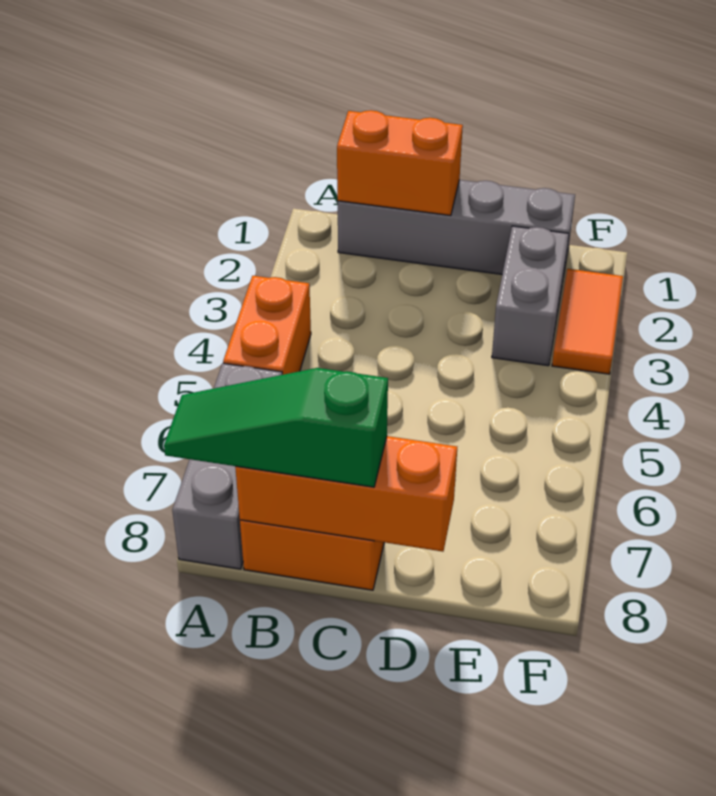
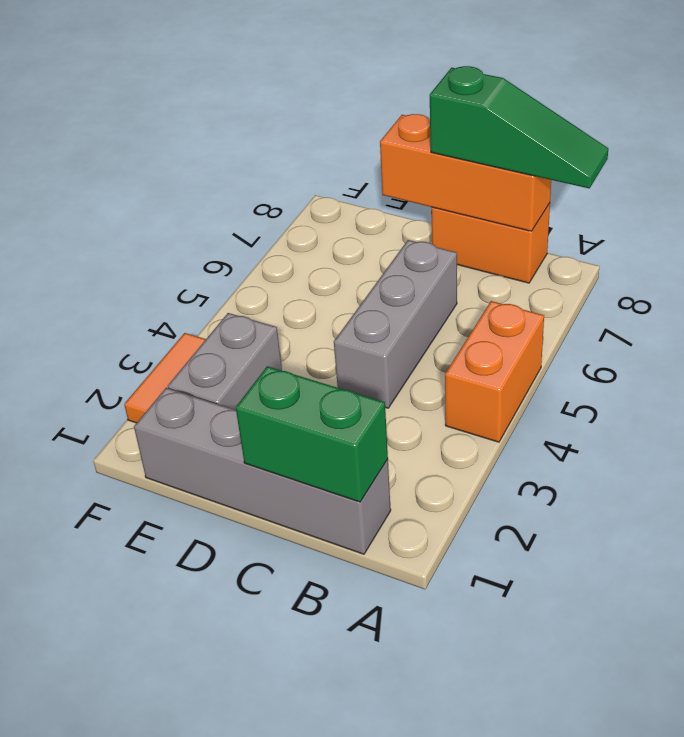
grey 1x3 brick [172,363,282,569] -> grey 1x3 brick moved to [334,240,457,408]
orange 1x2 brick [337,110,463,216] -> green 1x2 brick [236,366,388,502]

